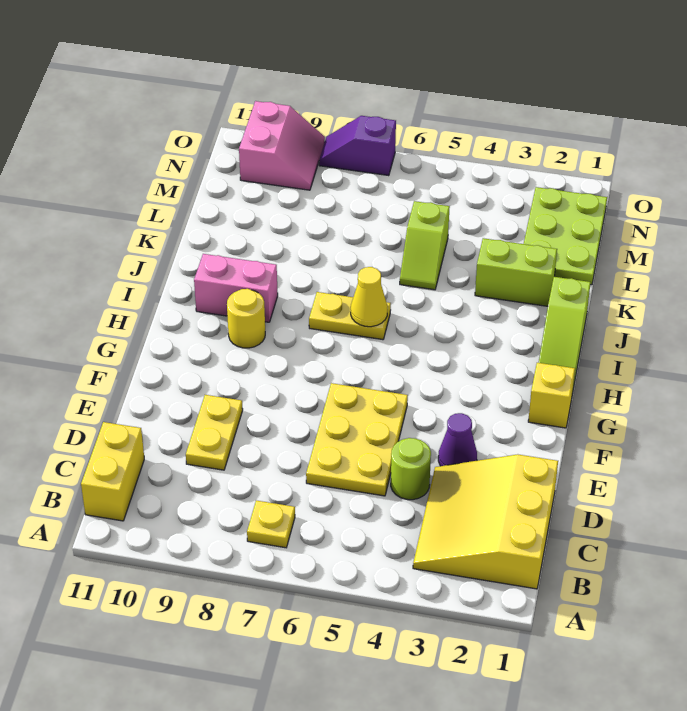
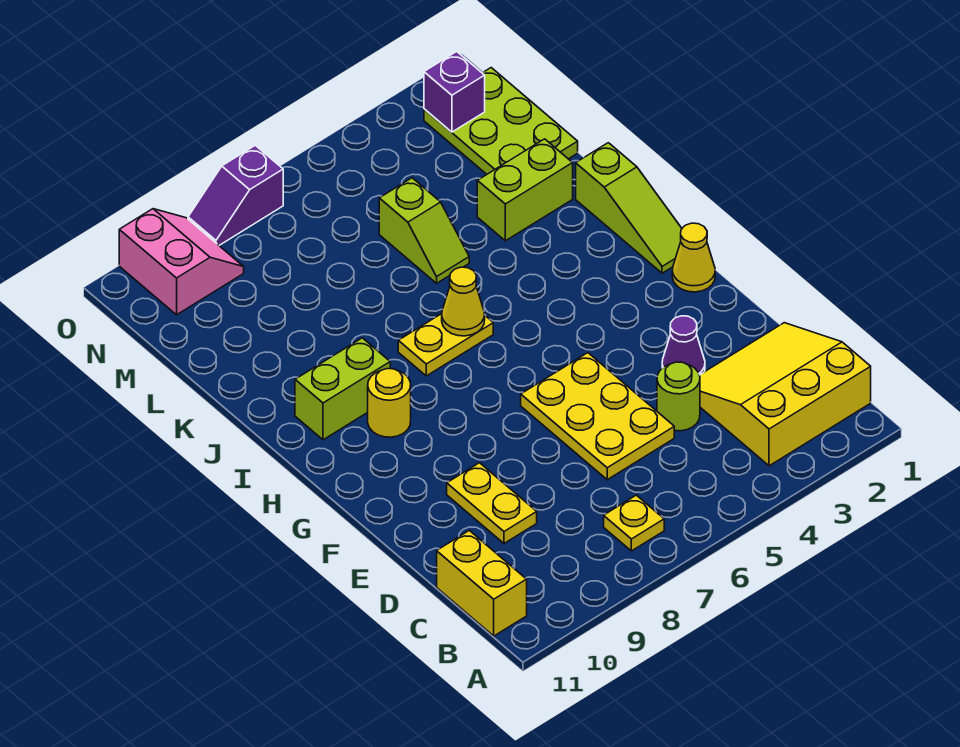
yellow 3x3 slope [413,455,558,589] -> yellow 3x3 slope turned to [699,323,871,466]
yellow 1x1 brick [528,363,575,428] -> yellow 1x1 cone [672,223,715,292]
pink 1x2 brick [194,254,278,322] -> lime 1x2 brick [295,338,390,440]
none -> purple 1x1 brick [424,52,485,132]

